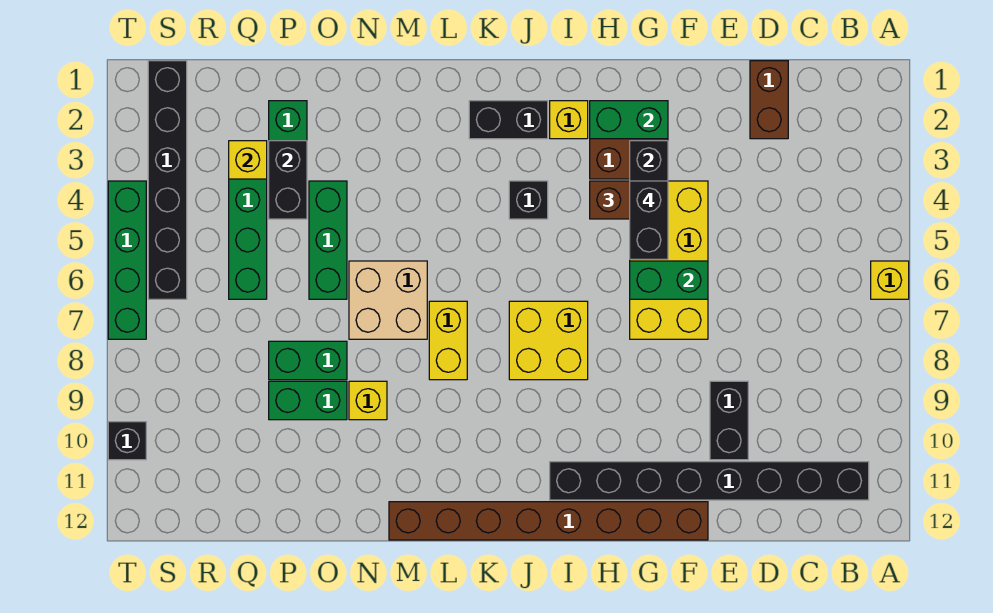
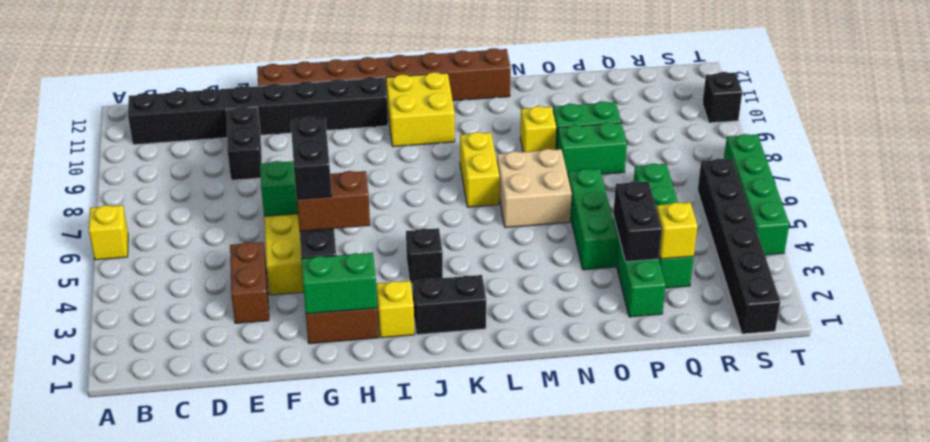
brown 1x2 brick [750,61,788,139] -> brown 1x2 brick moved to [230,242,269,323]
yellow 2x2 brick [509,301,588,380] -> yellow 2x2 brick moved to [386,72,455,147]

